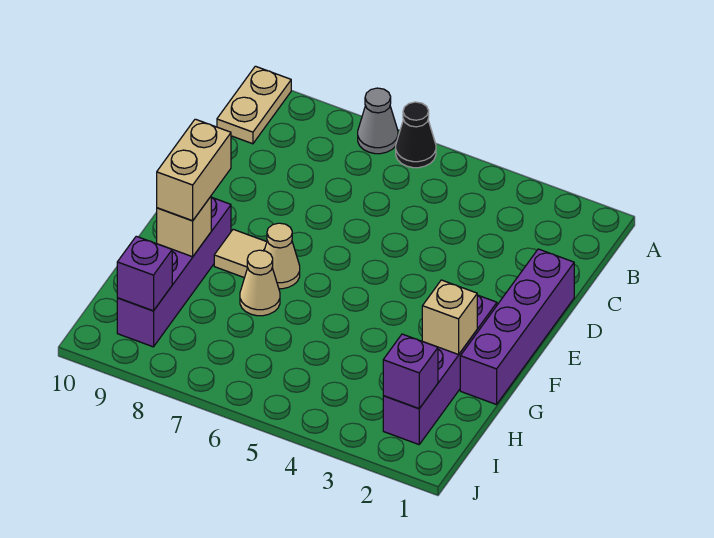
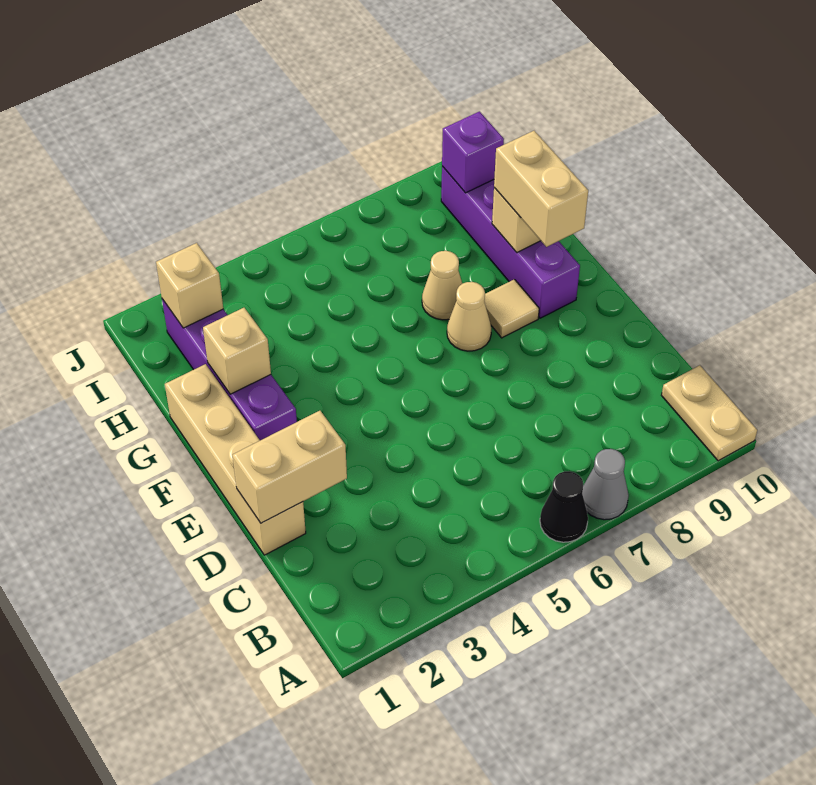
purple 1x4 brick [460,249,574,405] -> tan 1x4 brick [165,364,306,555]
none -> tan 1x2 brick [232,411,347,523]
purple 1x1 brick [383,334,438,409] -> tan 1x1 brick [156,243,223,328]

